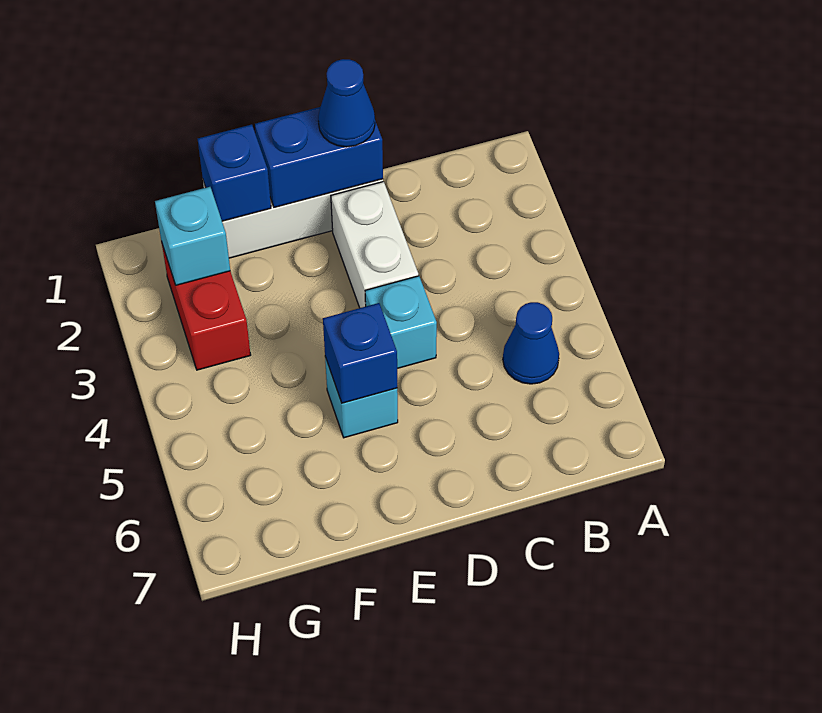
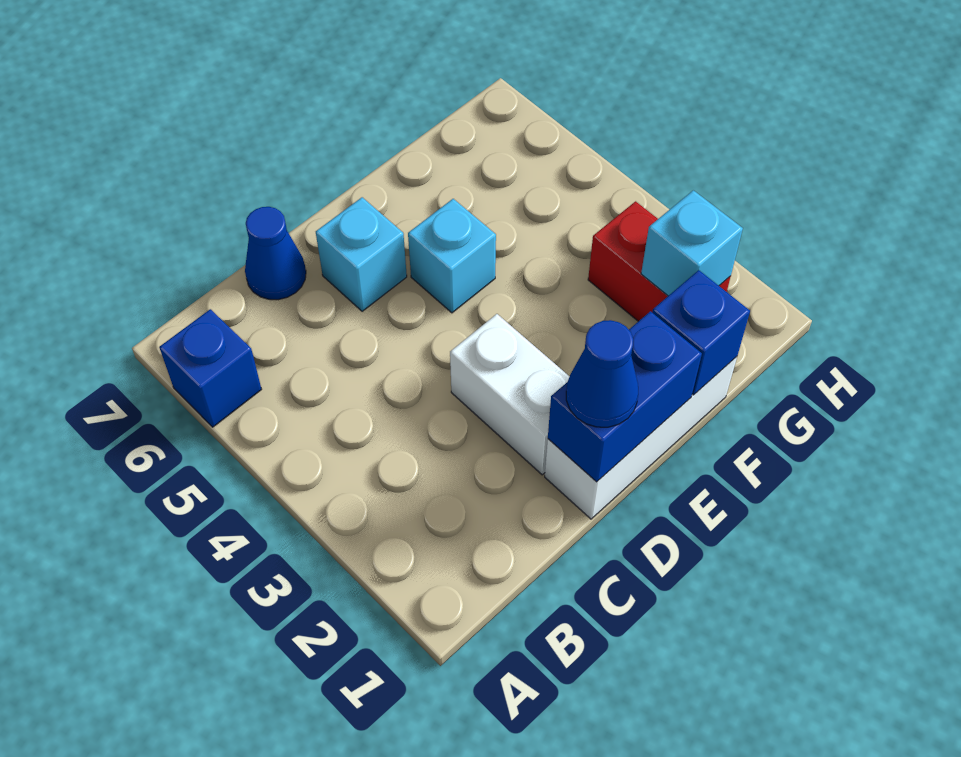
blue 1x1 cone [503,302,559,384] -> blue 1x1 cone moved to [245,207,306,300]
cyan 1x1 brick [365,276,437,368] -> cyan 1x1 brick moved to [316,197,407,311]
blue 1x1 brick [323,303,397,403] -> blue 1x1 brick moved to [159,309,262,427]

